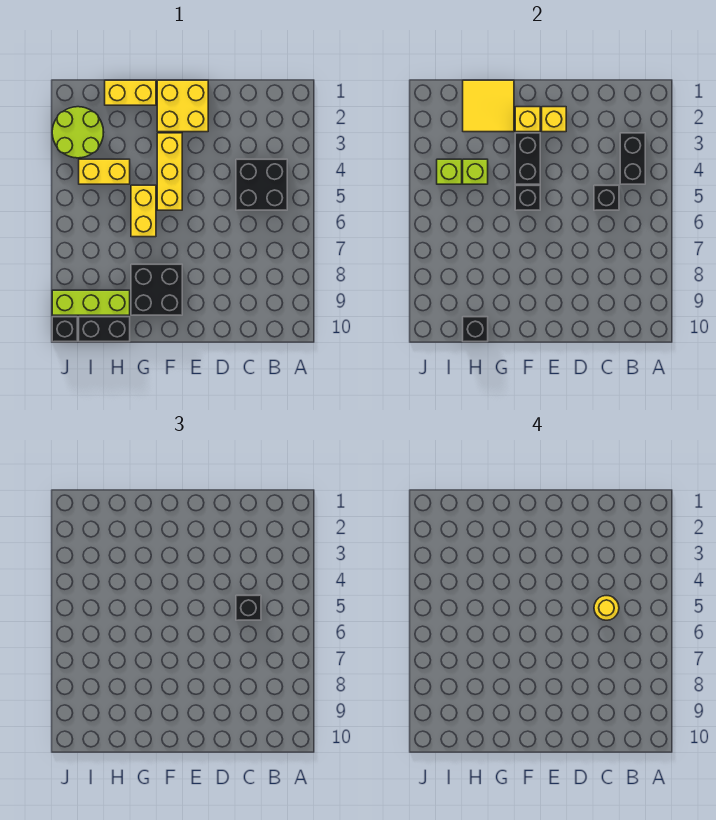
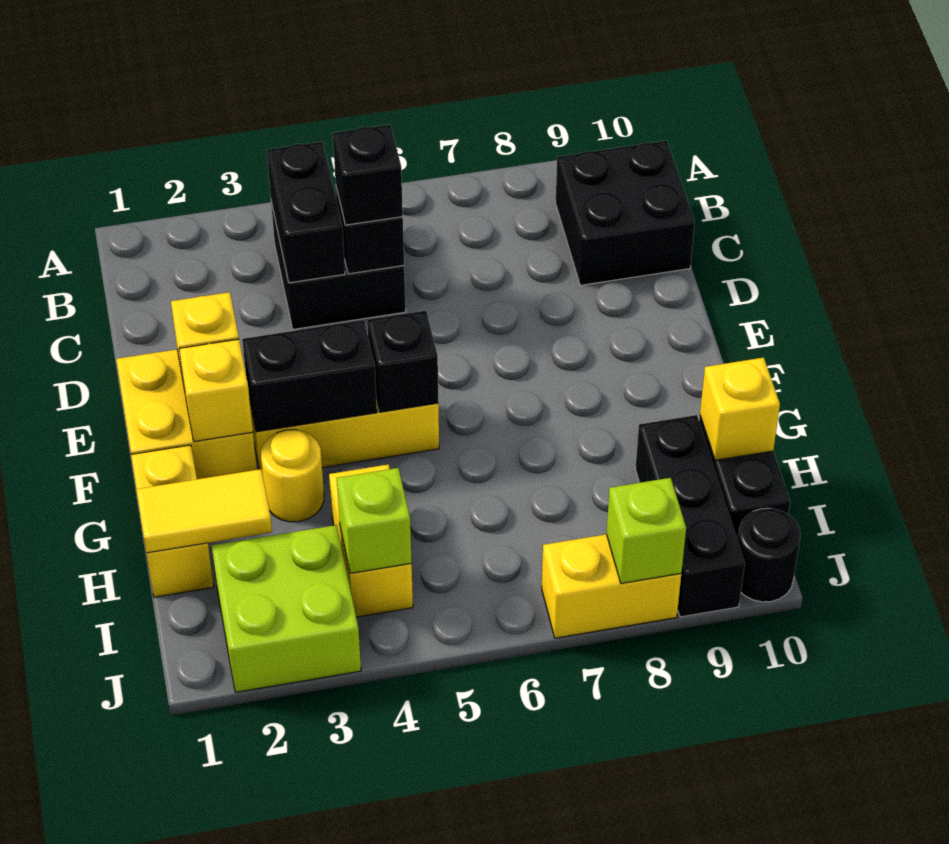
black 1x2 brick [620,133,645,184] -> black 1x2 brick turned to [267,142,345,283]
yellow 1x1 round brick [594,596,619,620] -> yellow 1x1 round brick moved to [261,430,324,522]
black 2x2 brick [131,264,182,315] -> black 2x2 brick moved to [556,141,695,285]
yellow 2x2 tile [463,80,514,132] -> yellow 1x2 tile [136,469,272,553]
yellow 1x2 brick [131,185,156,237] -> yellow 1x2 brick moved to [542,534,681,638]
lime 1x1 brick [463,159,488,184] -> lime 1x1 brick moved to [606,478,686,583]
lime 1x3 brick [52,290,130,315] -> black 1x3 brick [635,415,745,617]
black 1x1 brick [463,317,488,342] -> yellow 1x1 brick [700,358,780,460]
lime 2x2 round brick [52,107,104,158] -> lime 2x2 brick [212,525,361,692]
black 1x1 brick [52,317,77,342] -> black 1x1 round brick [738,508,801,602]

